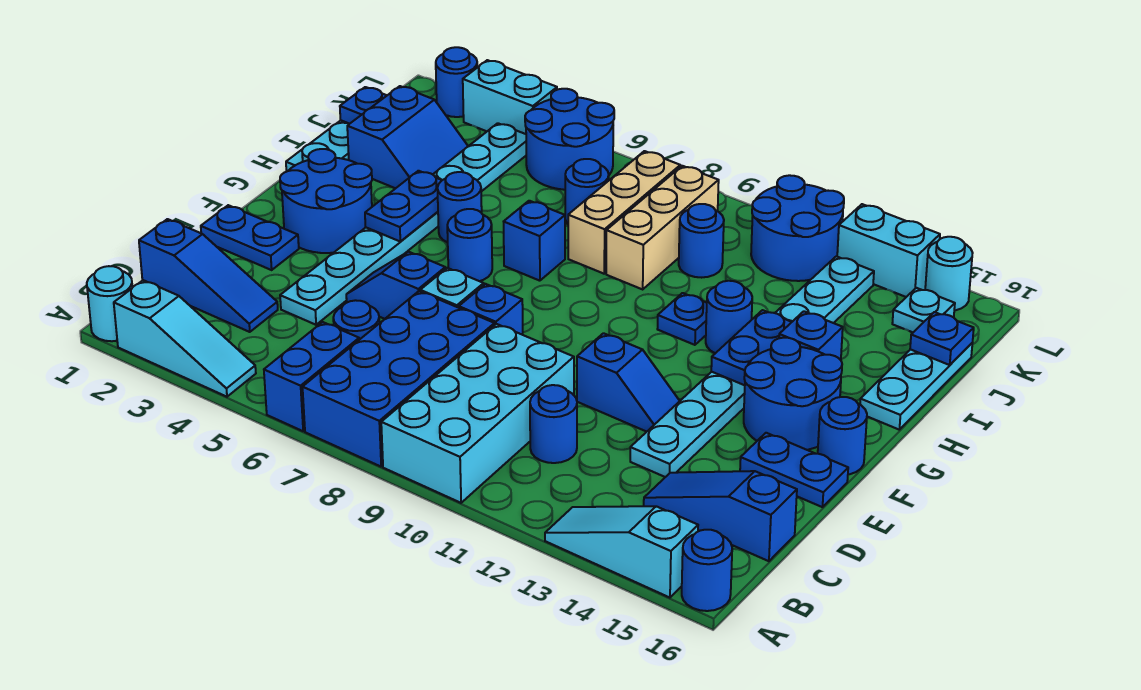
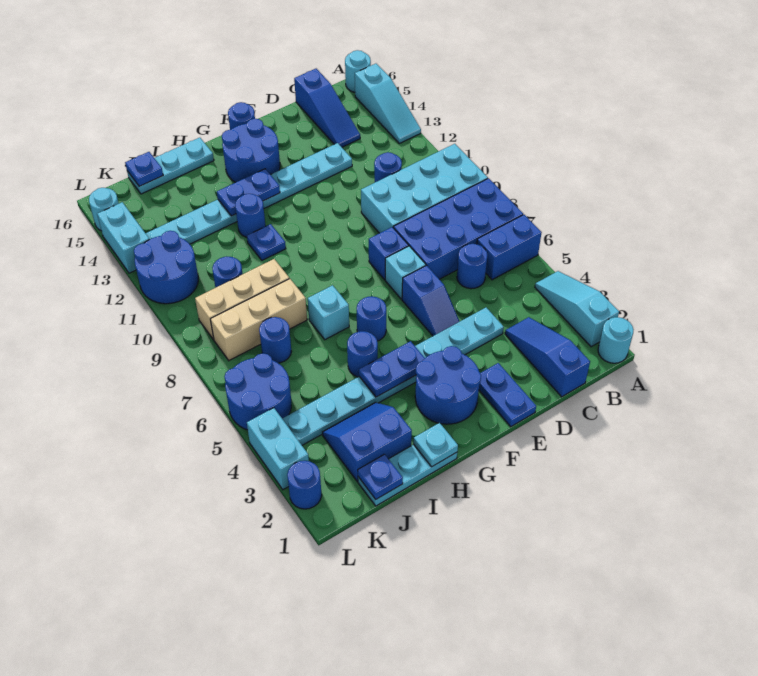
blue 1x1 round brick [682,530,732,611] -> cyan 1x1 round brick [345,50,371,92]
blue 1x2 slope [577,333,679,432] -> none
blue 1x2 plate [740,433,848,507] -> none
blue 1x1 brick [504,201,565,281] -> cyan 1x1 brick [308,285,349,340]
blue 1x1 brick [779,311,843,360] -> none
cyan 1x1 plate [892,288,955,332] -> cyan 1x1 plate moved to [413,423,458,467]

